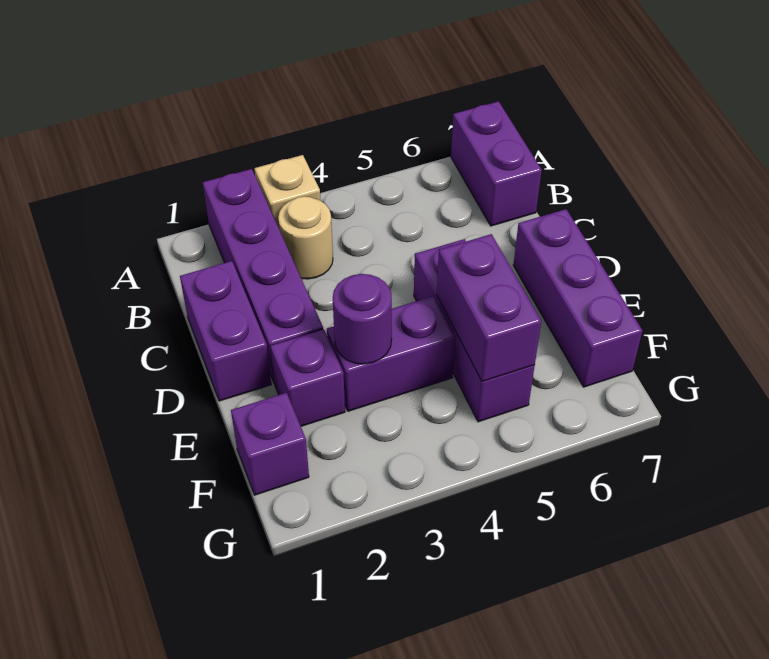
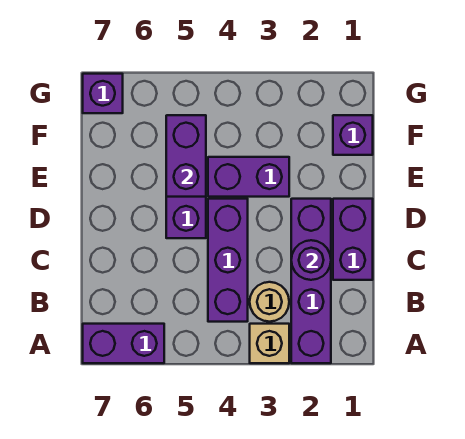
purple 1x2 brick [451,101,542,226] -> purple 1x2 brick turned to [83,324,164,363]
purple 1x3 brick [513,209,643,387] -> purple 1x3 brick moved to [208,199,248,322]
purple 1x1 brick [271,329,345,426] -> purple 1x1 brick moved to [83,74,123,113]
purple 1x1 round brick [333,274,392,364] -> purple 1x1 round brick moved to [291,240,331,280]

